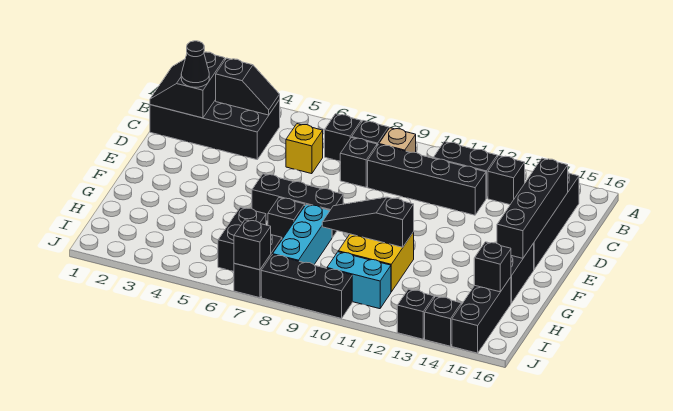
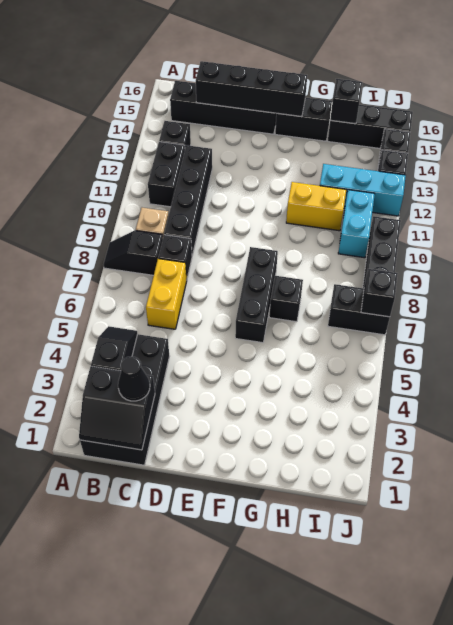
black 1x1 brick [325,114,361,161] -> none
yellow 1x1 brick [286,124,323,174] -> yellow 1x2 brick [146,259,187,329]
cyan 1x3 brick [273,204,332,264] -> cyan 1x3 brick moved to [320,164,406,216]
black 1x3 slope [322,197,414,247] -> none
yellow 2x2 brick [338,232,414,292] -> yellow 1x2 brick [286,182,346,231]
black 1x2 brick [218,207,266,271] -> none

